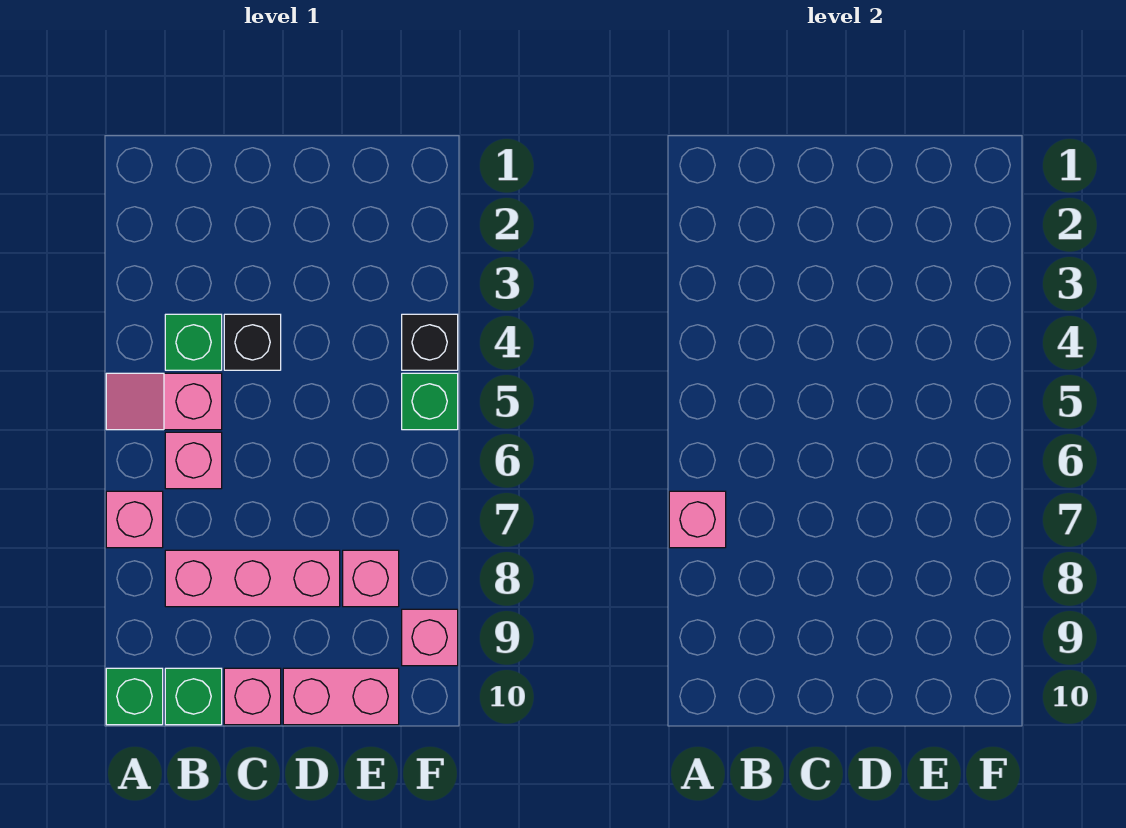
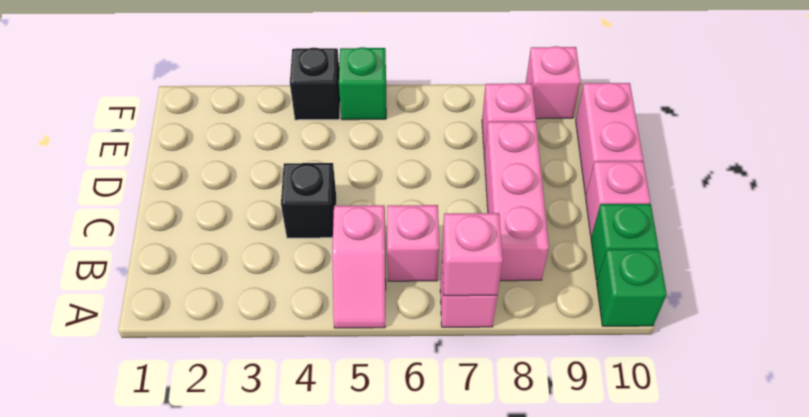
green 1x1 brick [165,314,222,370] -> none

